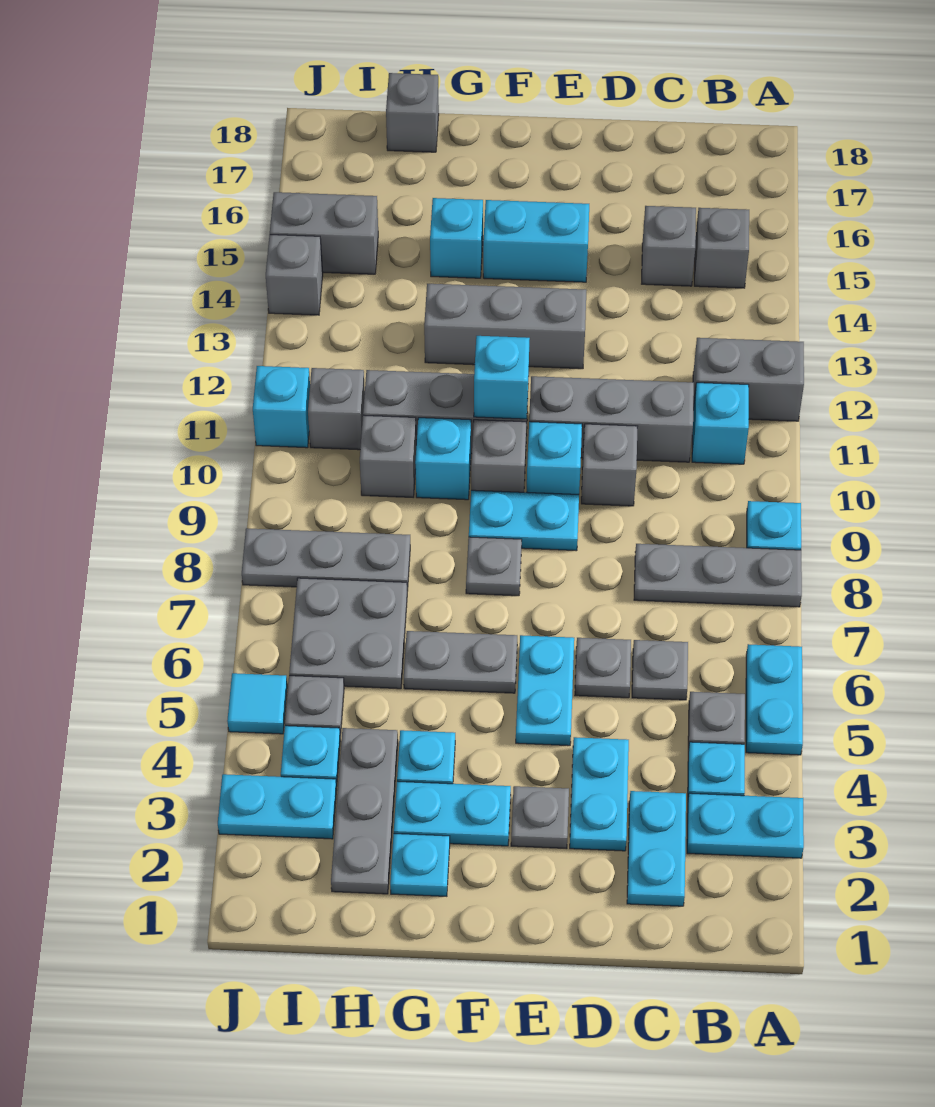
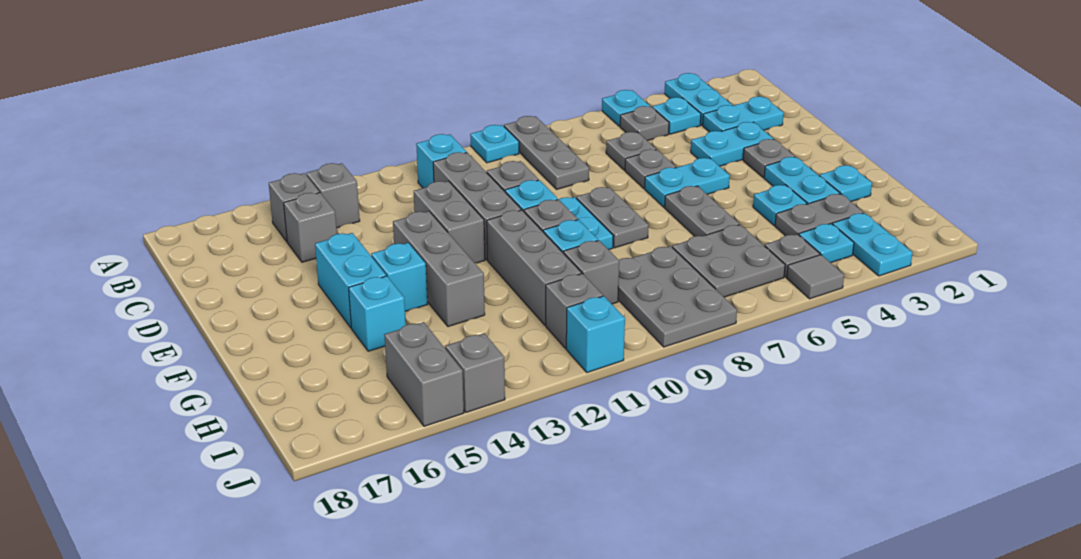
cyan 1x2 plate [746,644,803,755] -> cyan 1x1 plate [602,90,650,126]
grey 1x2 brick [693,338,804,421] -> grey 1x2 brick moved to [414,181,485,263]
grey 1x1 plate [466,537,522,596] -> grey 1x2 plate [576,187,649,248]
cyan 1x1 brick [474,336,530,419] -> cyan 1x1 brick moved to [371,243,428,311]
grey 1x3 plate [331,728,398,894] -> grey 1x2 plate [775,194,863,236]
grey 1x3 plate [242,528,410,591] -> grey 2x3 plate [618,246,737,347]
grey 1x1 brick [386,73,439,152] -> grey 1x1 brick moved to [306,163,360,228]
cyan 1x1 tile [227,673,287,734] -> grey 1x1 tile [787,255,844,299]

